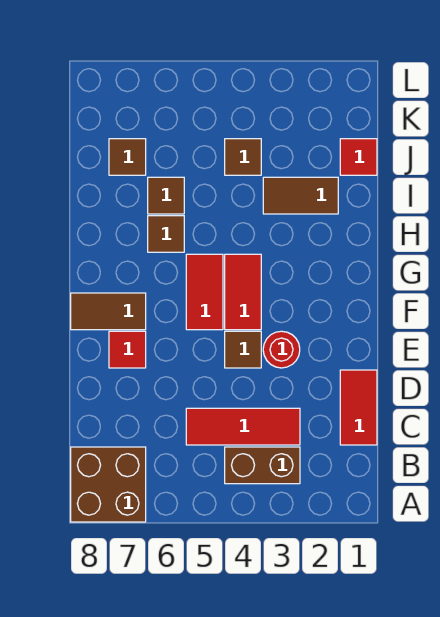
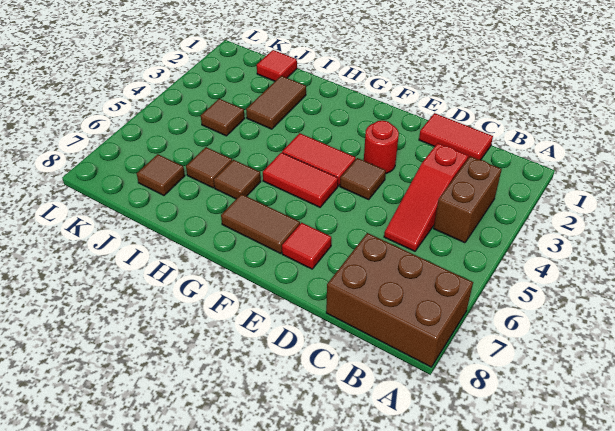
brown 2x2 brick [71,447,146,522] -> brown 2x3 brick [326,233,473,367]
red 1x3 tile [186,408,300,445] -> red 1x3 slope [384,143,468,251]
brown 1x2 tile [71,293,146,330] -> brown 1x2 tile turned to [221,194,300,253]

